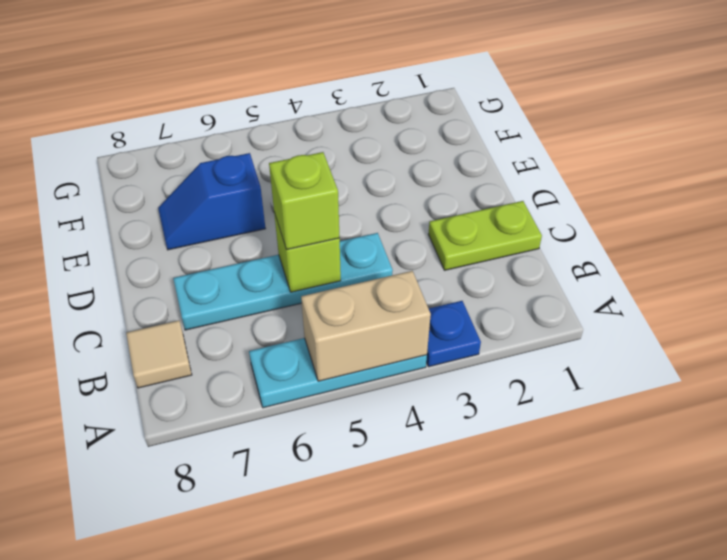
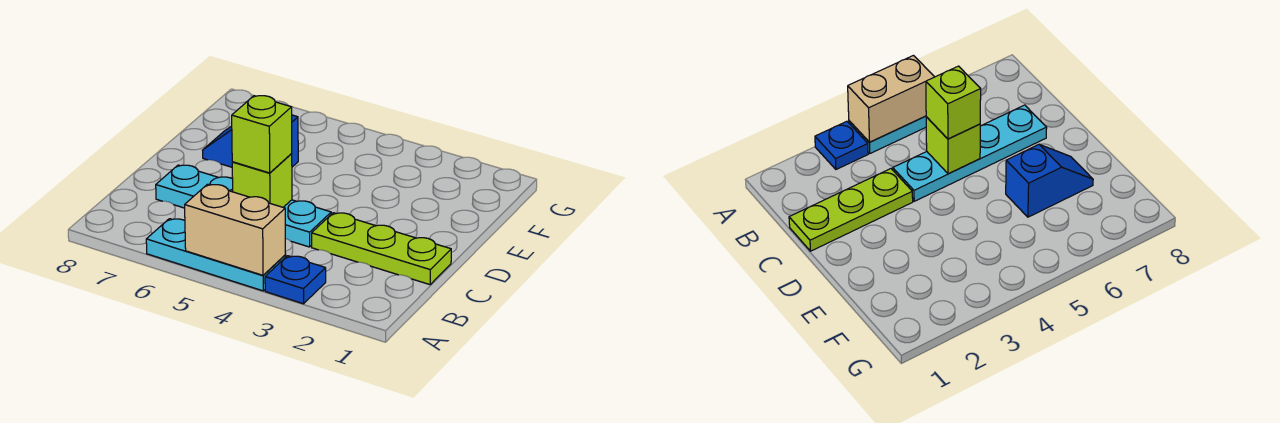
tan 1x1 tile [126,320,192,388] -> none
lime 1x2 plate [428,201,542,270] -> lime 1x3 plate [312,213,451,285]

